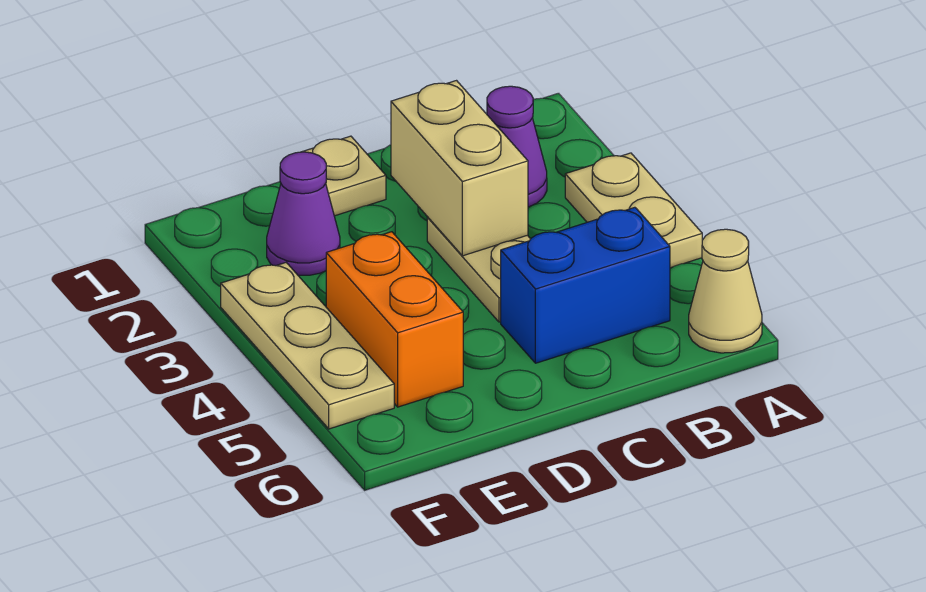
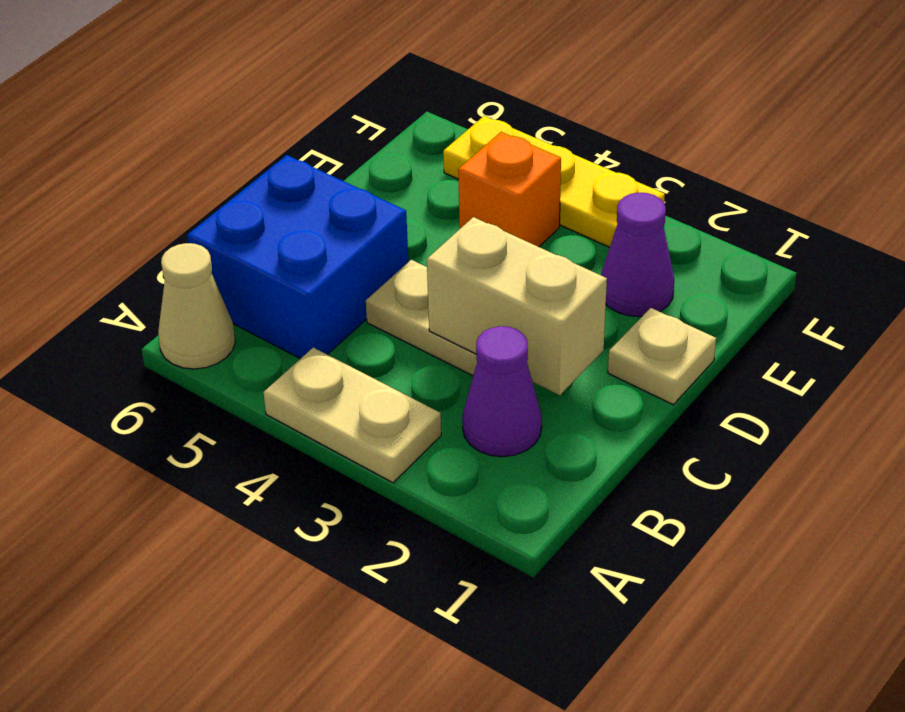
blue 1x2 brick [501,207,670,363] -> blue 2x2 brick [187,155,408,359]
orange 1x2 brick [326,232,463,407] -> orange 1x1 brick [458,132,561,247]
tan 1x3 plate [221,263,394,429] -> yellow 1x3 plate [443,116,665,247]

